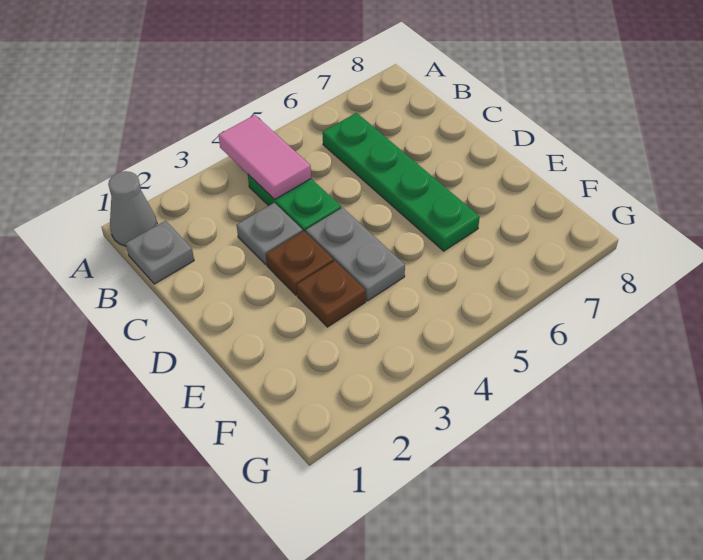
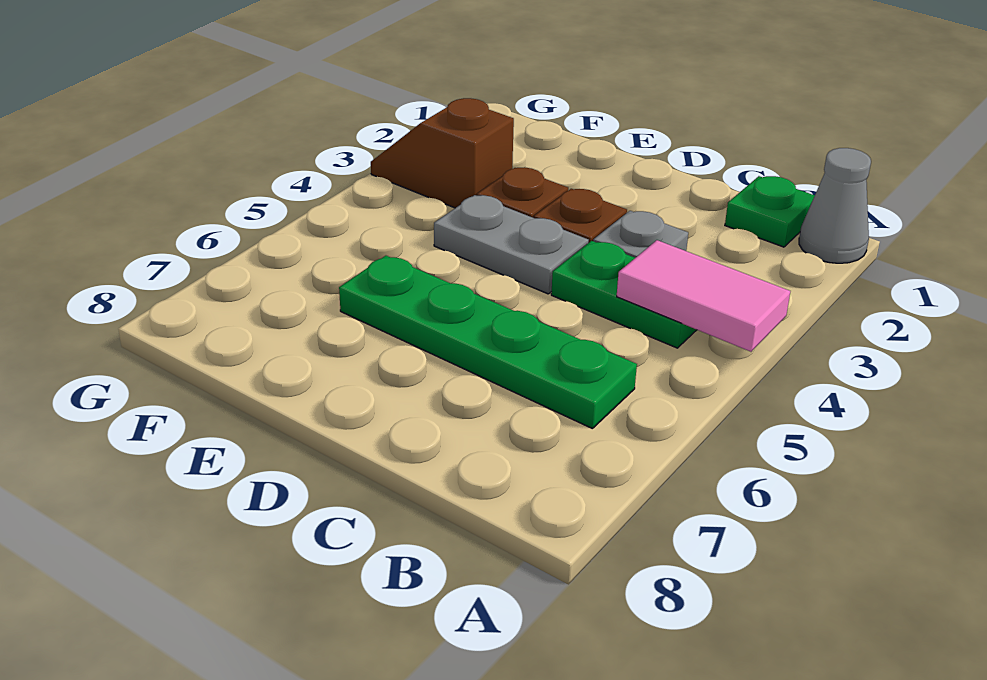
grey 1x1 plate [126,221,194,284] -> green 1x1 plate [725,176,815,247]
none -> brown 1x2 slope [371,98,514,208]

